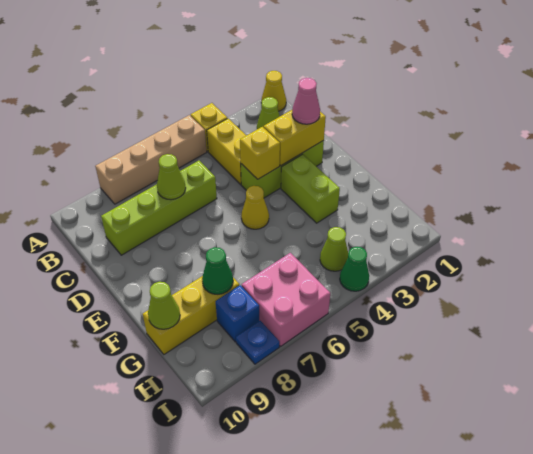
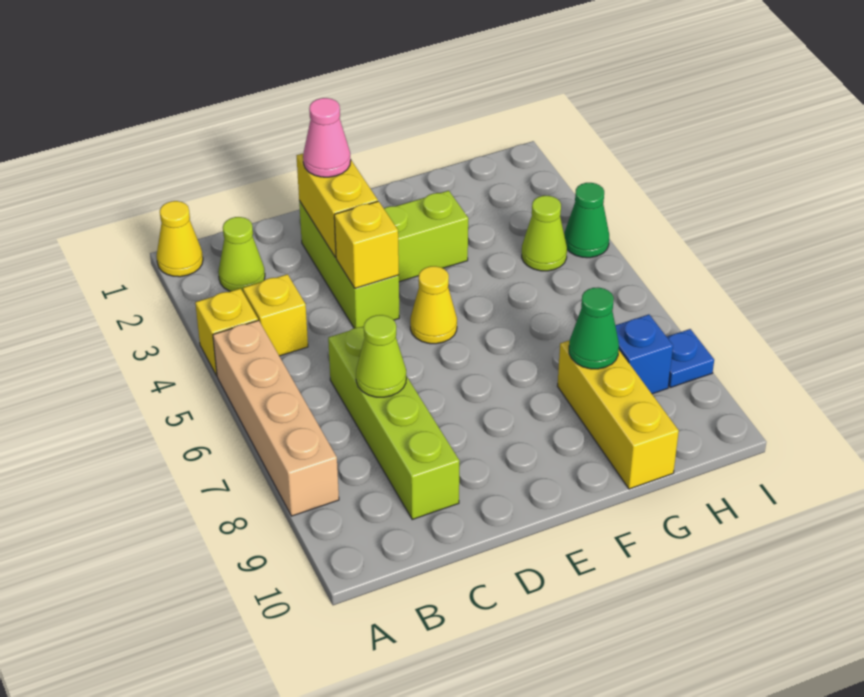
yellow 1x2 brick [207,118,246,184] -> yellow 1x1 brick [243,274,308,356]
lime 1x1 cone [148,282,180,329] -> none
pink 2x2 brick [242,253,330,346] -> none

